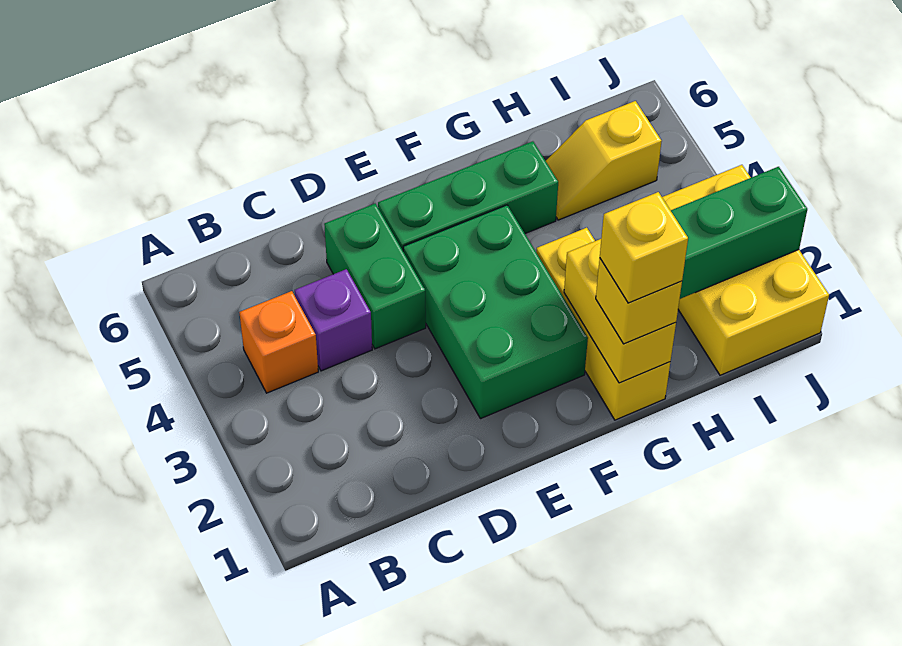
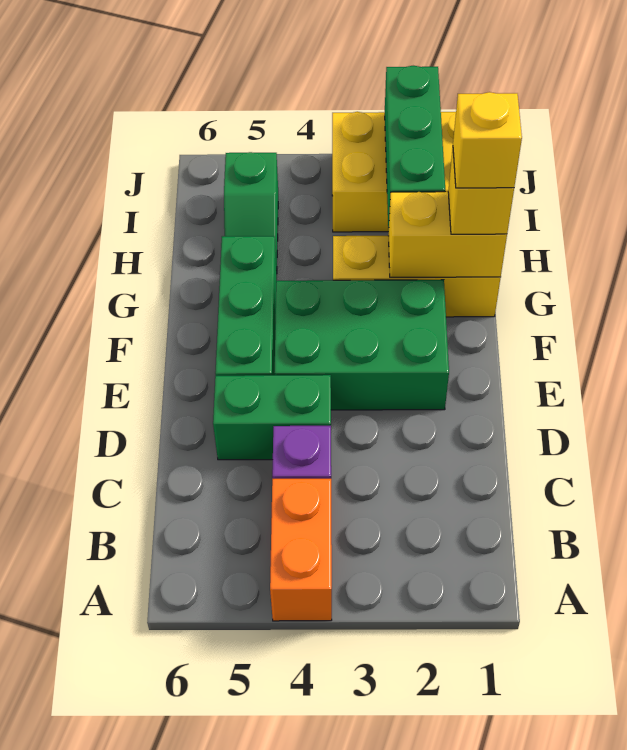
orange 1x1 brick [239,291,318,393] -> orange 1x2 brick [270,479,332,621]
yellow 1x2 slope [546,101,662,220] -> green 1x2 slope [224,152,278,270]

